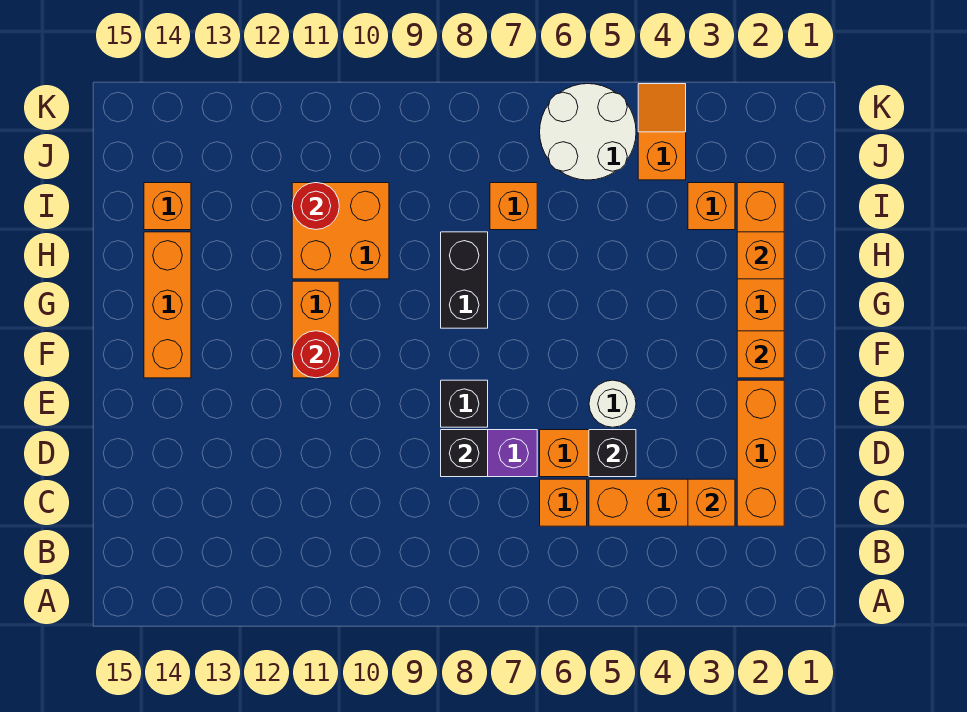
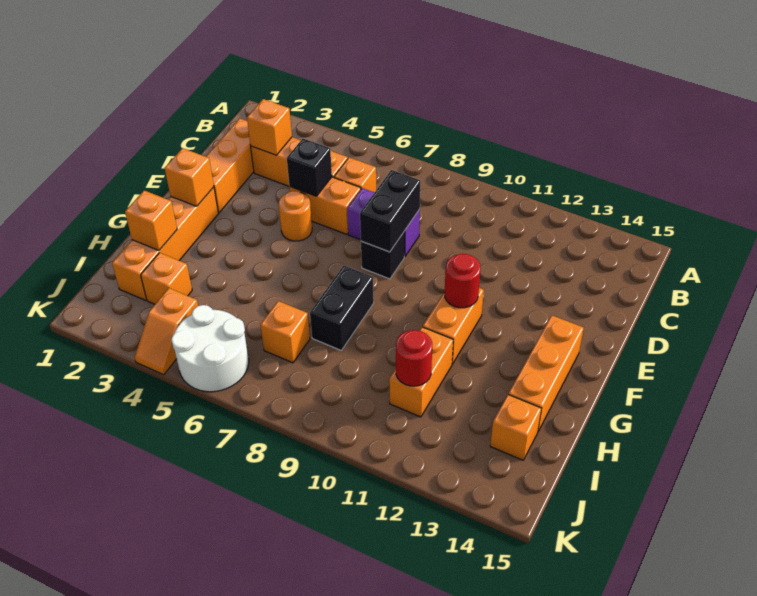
black 1x1 brick [441,430,488,477] -> black 1x2 brick [360,170,420,252]
white 1x1 round brick [589,380,636,427] -> orange 1x1 round brick [279,191,312,241]
orange 2x2 brick [292,183,389,279] -> orange 1x2 brick [389,327,453,417]

